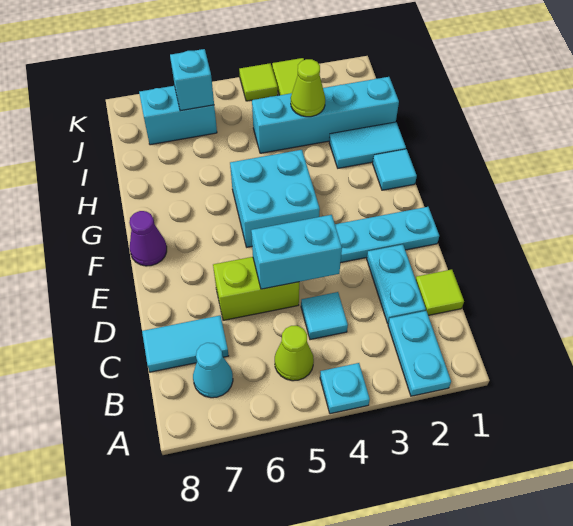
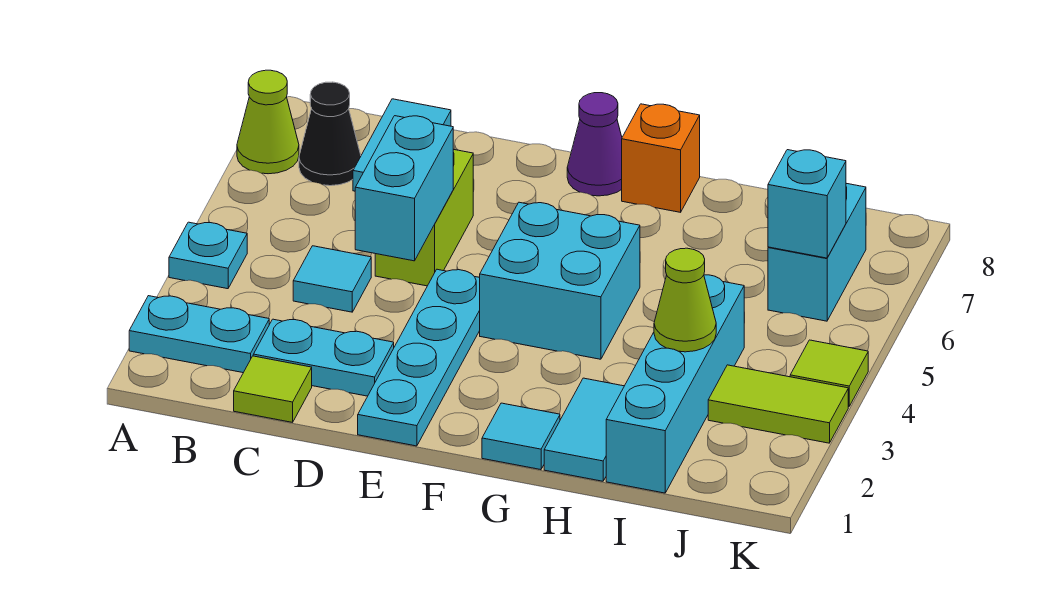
lime 1x1 cone [275,326,314,381] -> lime 1x1 cone moved to [237,70,299,174]
cyan 1x1 cone [193,343,233,398] -> black 1x1 cone [299,82,361,186]
none -> orange 1x1 brick [622,104,700,212]

